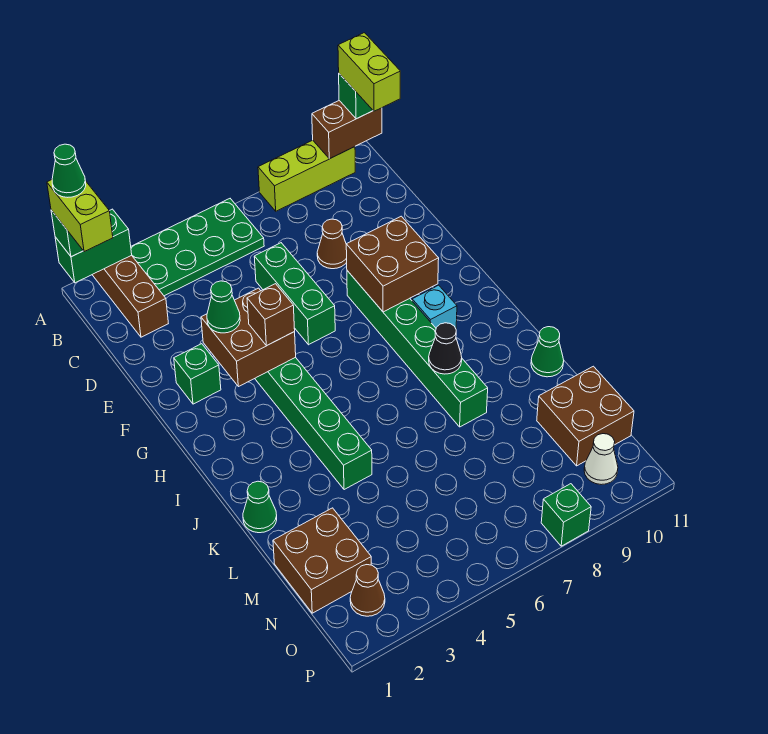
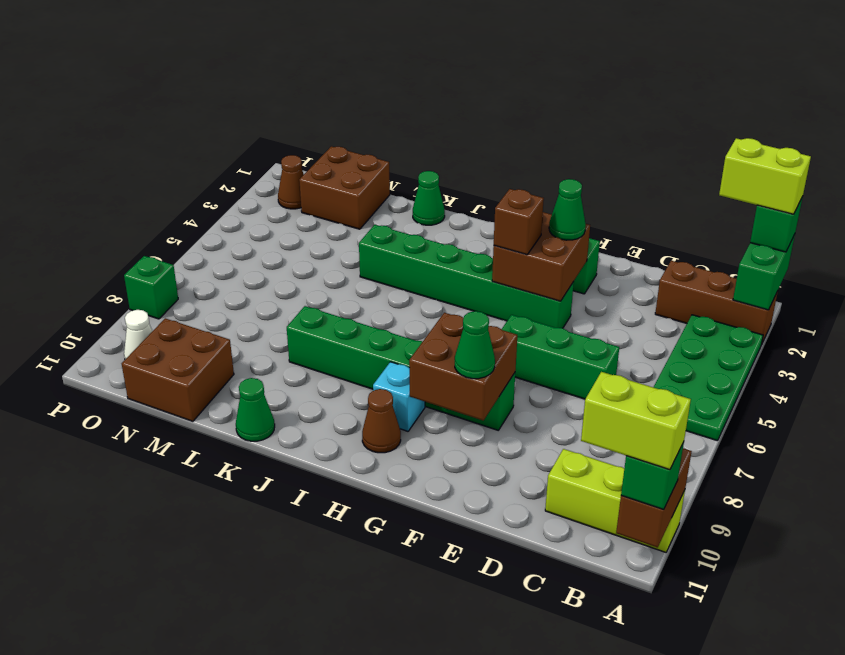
green 1x1 cone [52,144,86,197] -> green 1x1 cone moved to [455,311,495,379]
lime 1x3 brick [258,140,355,211] -> lime 1x3 brick turned to [545,449,685,552]
brown 1x1 cone [317,219,347,269] -> brown 1x1 cone moved to [362,389,401,453]
black 1x1 cone [429,323,462,374] -> none

